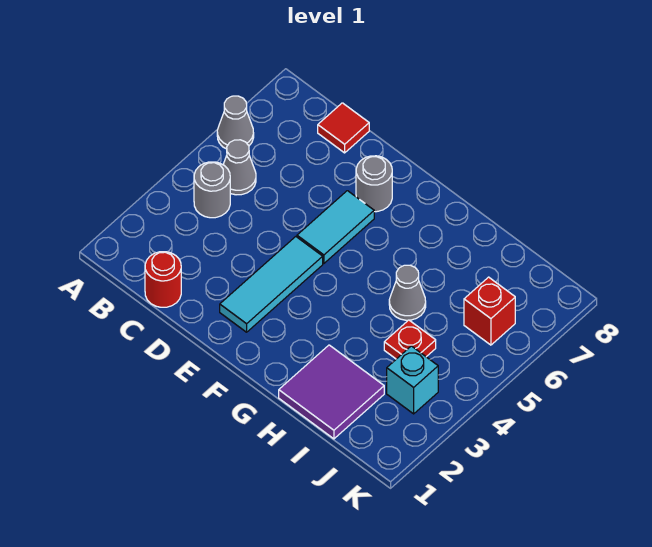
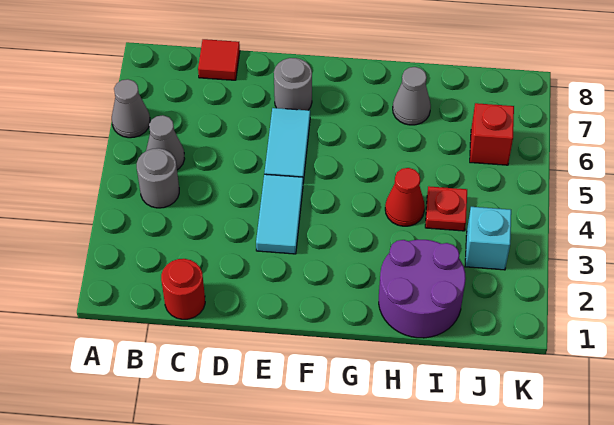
cyan 1x3 tile [220,237,323,332] -> cyan 1x2 tile [256,174,303,254]
purple 2x2 tile [279,345,384,439] -> purple 2x2 round brick [379,240,466,338]
none -> red 1x1 cone [385,168,425,226]
grey 1x1 cone [389,265,426,320] -> grey 1x1 cone moved to [393,67,431,125]

